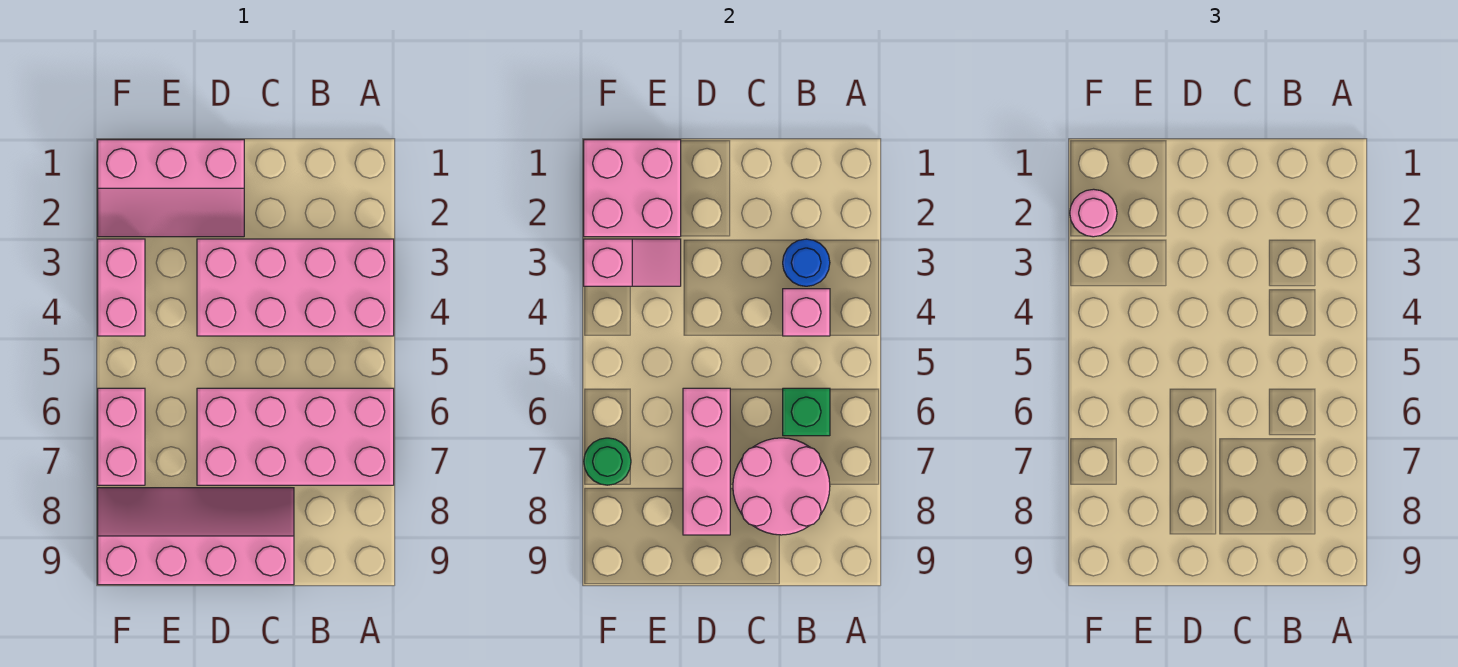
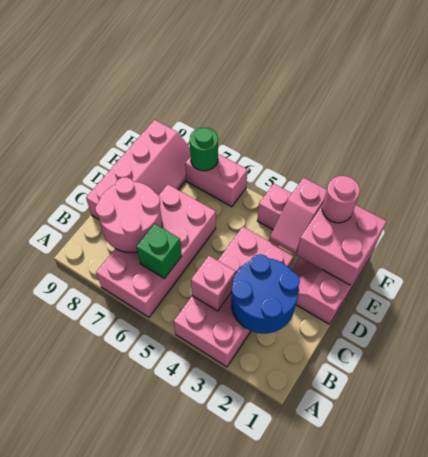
blue 1x1 round brick [783,239,830,286] -> blue 2x2 round brick [231,254,300,334]
pink 1x3 brick [683,388,730,535] -> none

